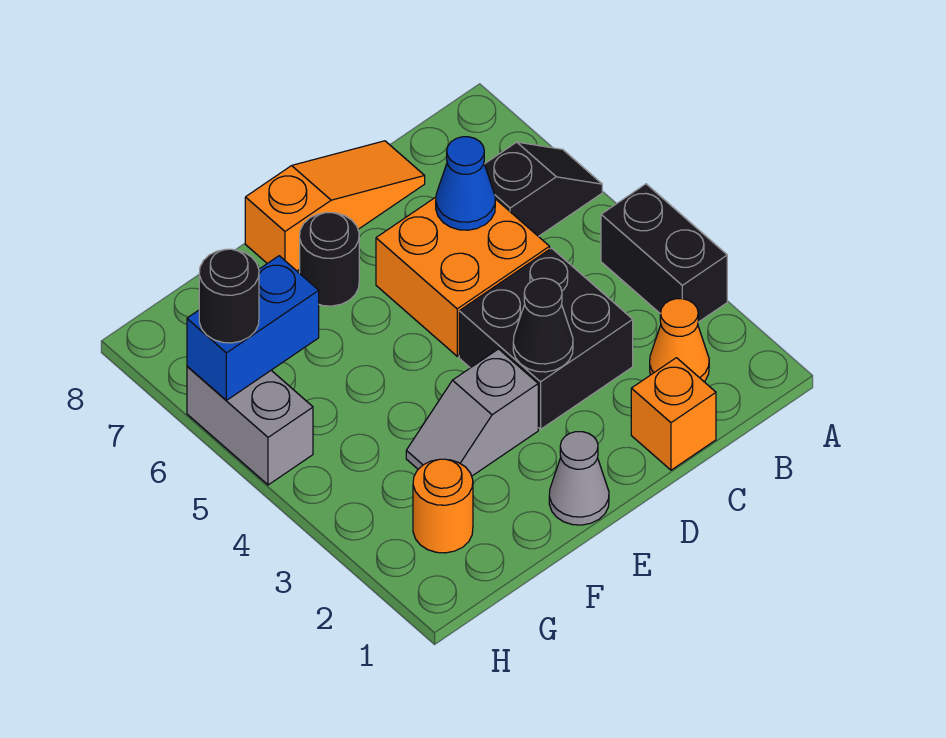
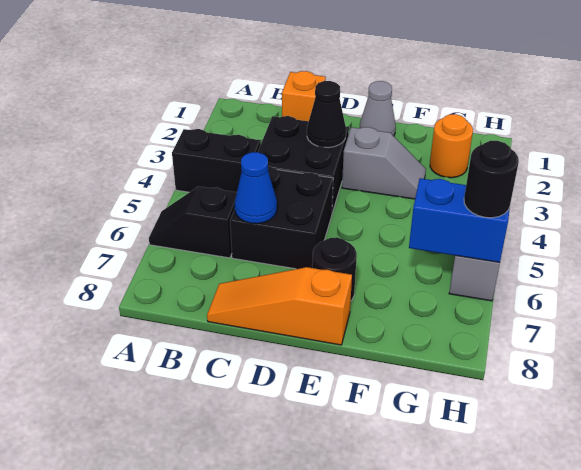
black 1x2 brick [601,184,727,322] -> black 1x2 brick turned to [172,129,261,192]
orange 1x1 cone [650,299,709,382] -> none
orange 2x2 brick [376,197,550,356] -> black 2x2 brick [230,166,333,269]

